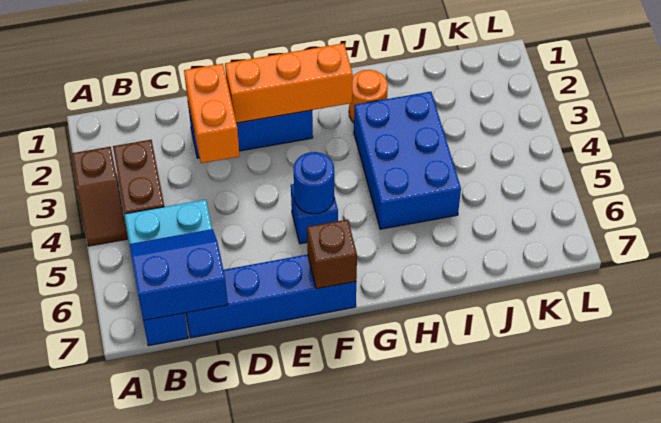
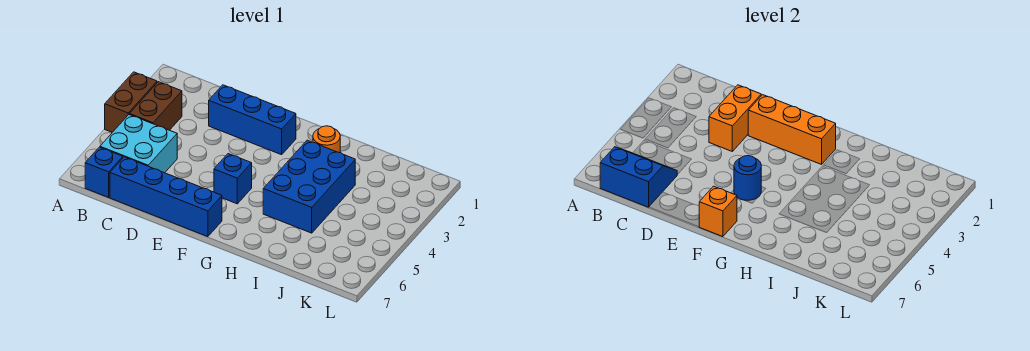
brown 1x2 slope [72,147,127,246] -> brown 1x2 brick [105,72,157,132]
brown 1x1 brick [307,219,357,289] -> orange 1x1 brick [699,186,737,237]

